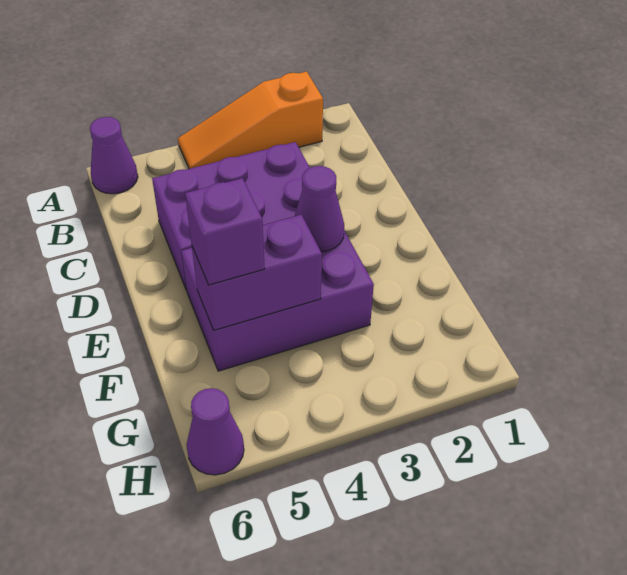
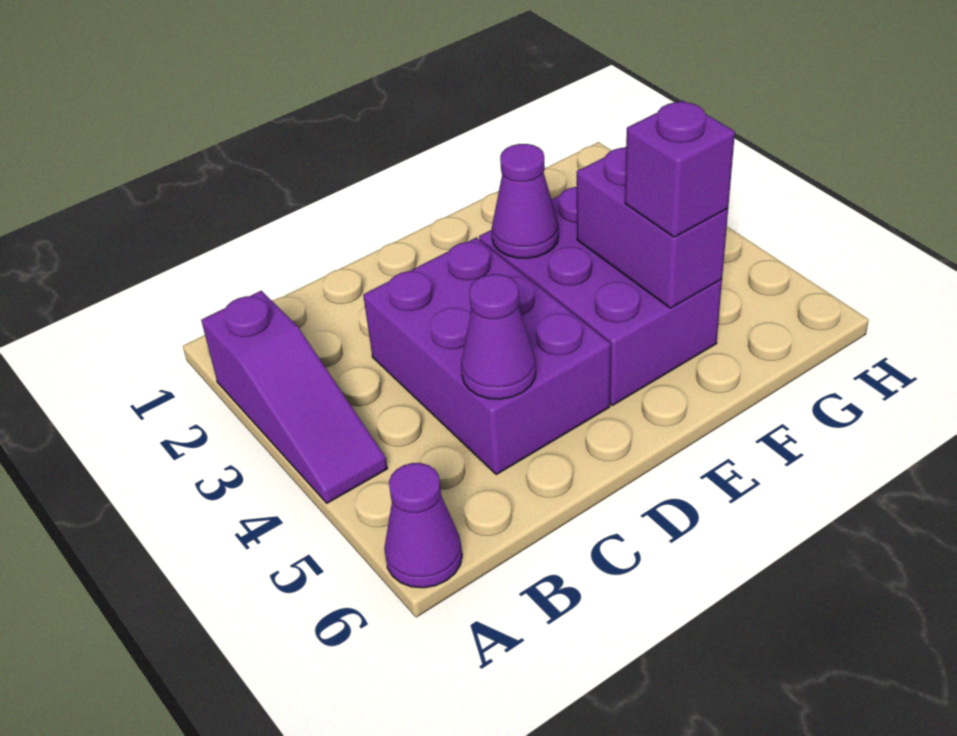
orange 1x3 slope [178,71,323,169] -> purple 1x3 slope [201,291,388,503]
purple 1x1 cone [187,388,244,475] -> purple 1x1 cone moved to [461,274,536,399]

